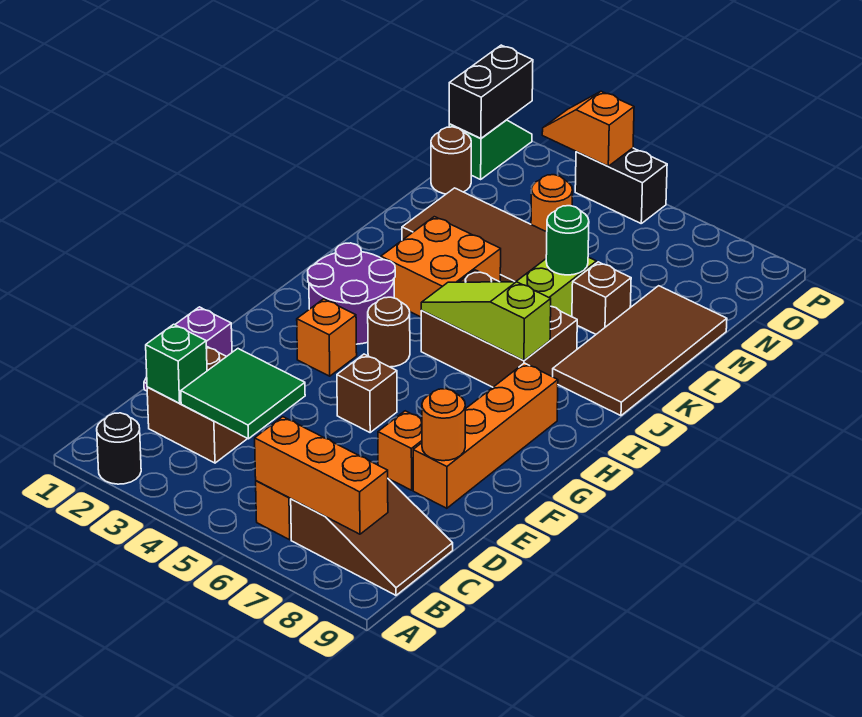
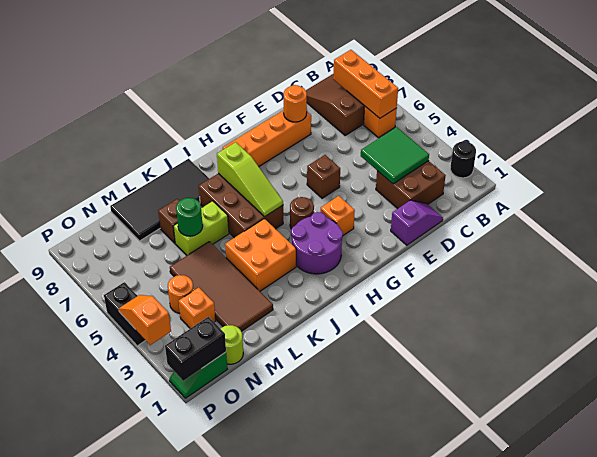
green 1x1 brick [146,324,207,403] -> none
orange 1x1 brick [378,411,422,490] -> orange 1x1 brick moved to [179,287,216,329]
brown 2x4 tile [553,286,727,416] -> black 2x4 tile [110,159,209,241]
brown 1x1 round brick [431,127,471,194] -> lime 1x1 round brick [220,325,243,364]
orange 1x2 slope [542,91,634,166] -> orange 1x2 slope turned to [119,295,171,345]

